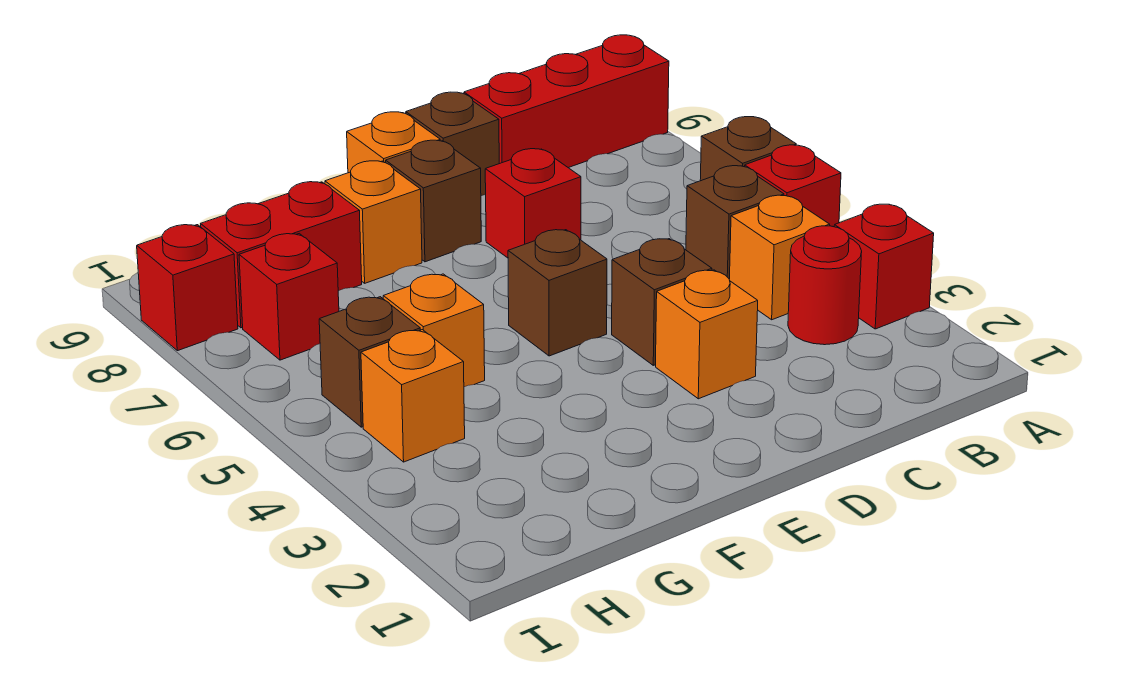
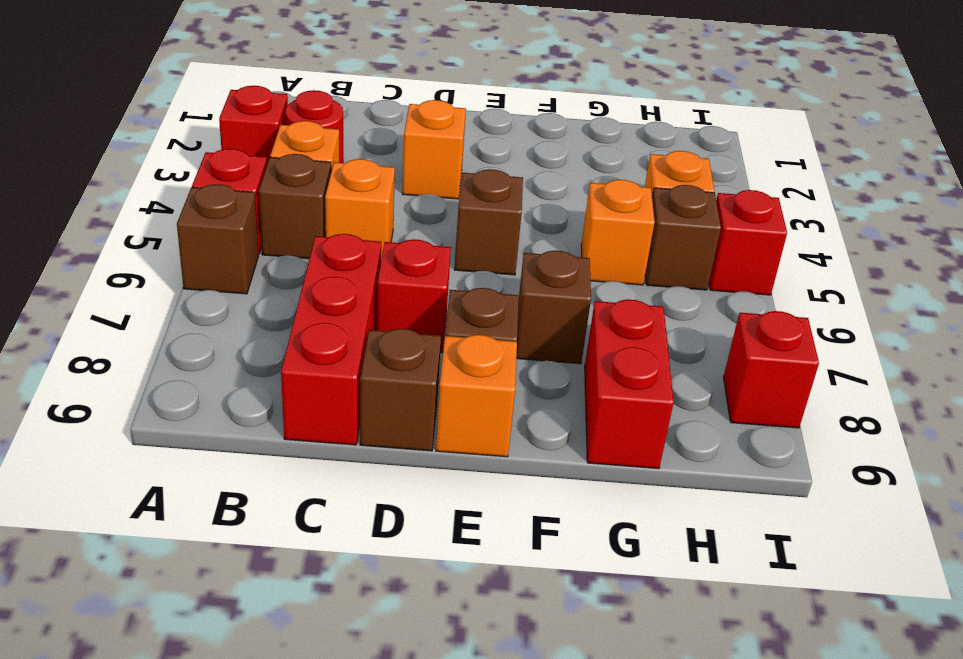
red 1x3 brick [464,35,669,168] -> red 1x3 brick turned to [281,234,381,445]
brown 1x1 brick [612,239,712,365] -> brown 1x1 brick moved to [516,251,591,364]
orange 1x1 brick [325,161,422,283] -> orange 1x1 brick moved to [325,159,395,260]
red 1x2 brick [201,182,362,328] -> red 1x2 brick turned to [585,299,674,469]
red 1x1 brick [239,234,339,360] -> red 1x1 brick moved to [709,190,787,295]

